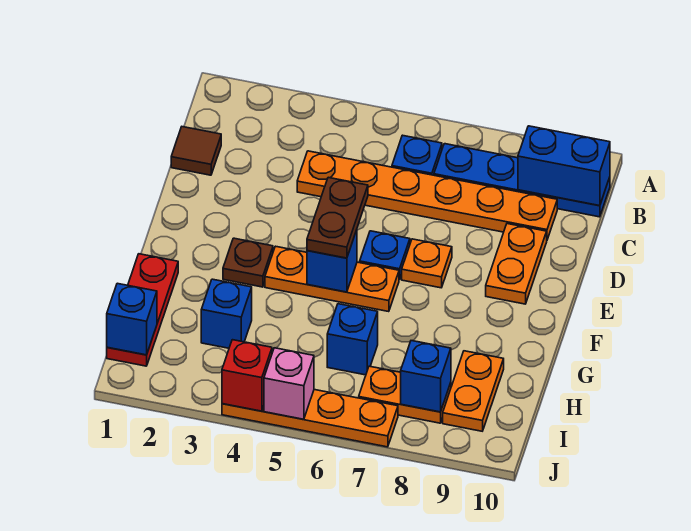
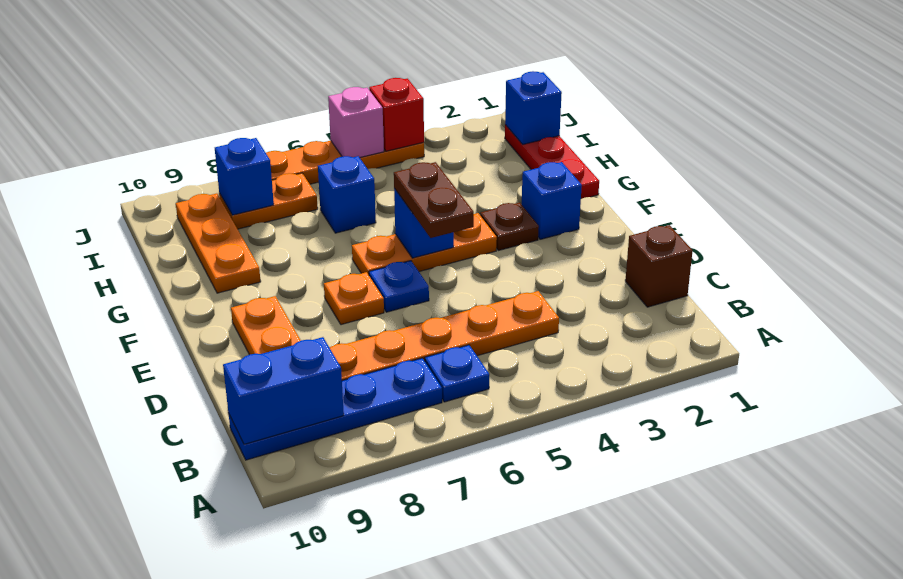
brown 1x1 tile [171,127,221,175] -> brown 1x1 brick [625,225,693,307]
blue 1x1 brick [201,279,252,348] -> blue 1x1 brick moved to [521,162,582,239]
orange 1x2 plate [443,351,504,431] -> orange 1x3 plate [176,193,261,293]

